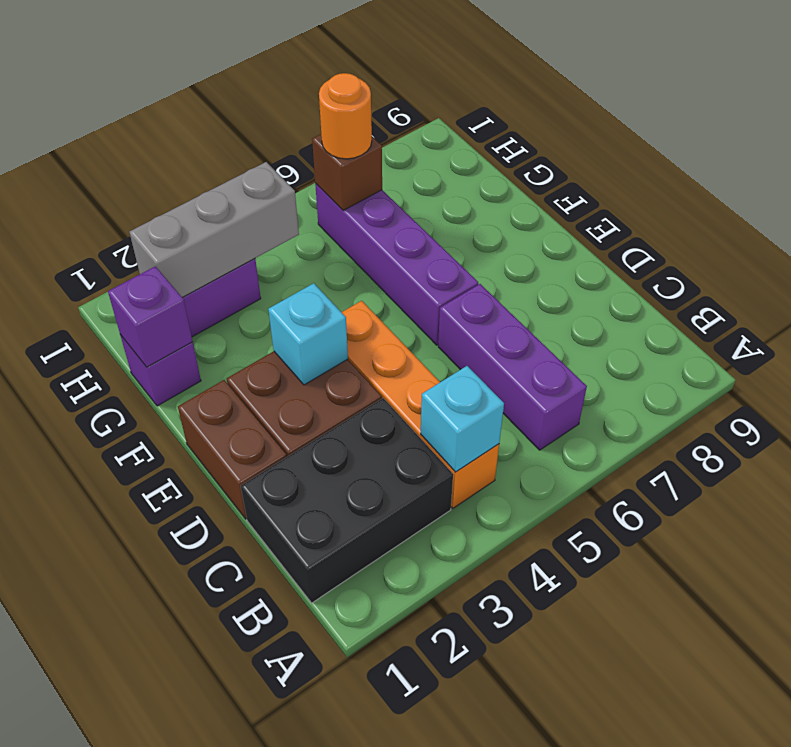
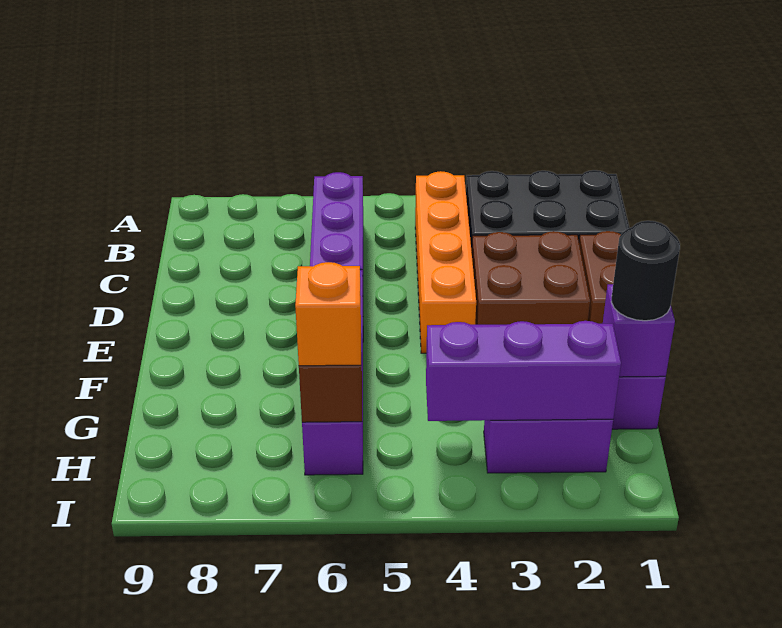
cyan 1x1 brick [421,366,504,472] -> none
cyan 1x1 brick [268,283,348,385] -> none
none -> black 1x1 round brick [611,221,680,321]
grey 1x3 brick [129,162,299,298] -> purple 1x3 brick [426,321,621,421]
orange 1x1 round brick [319,73,372,159] -> orange 1x1 brick [295,262,361,366]

